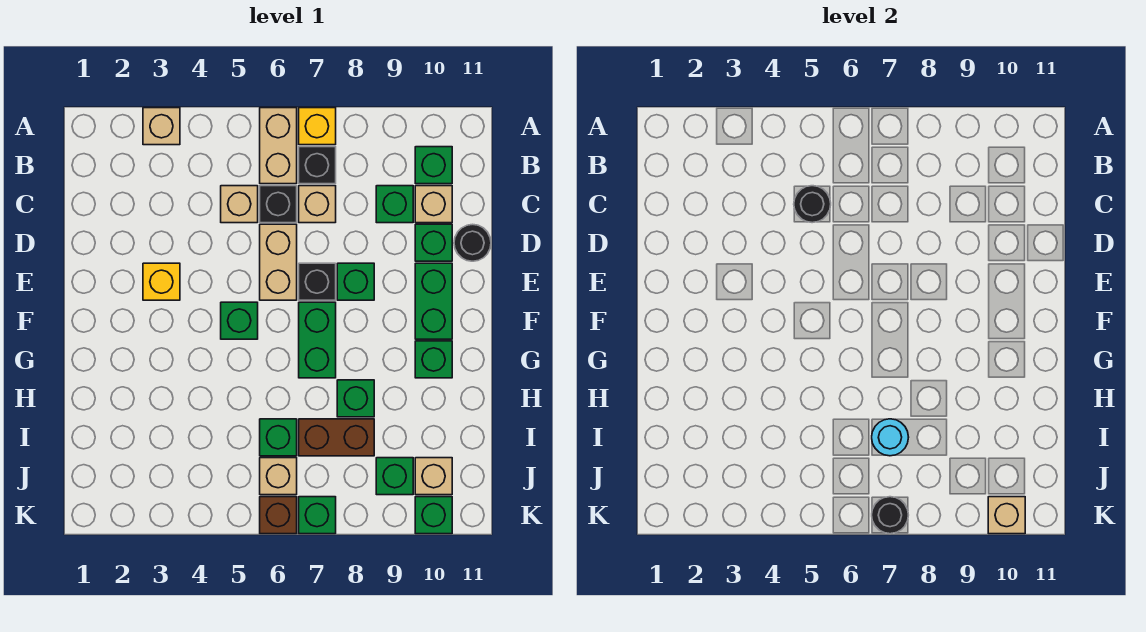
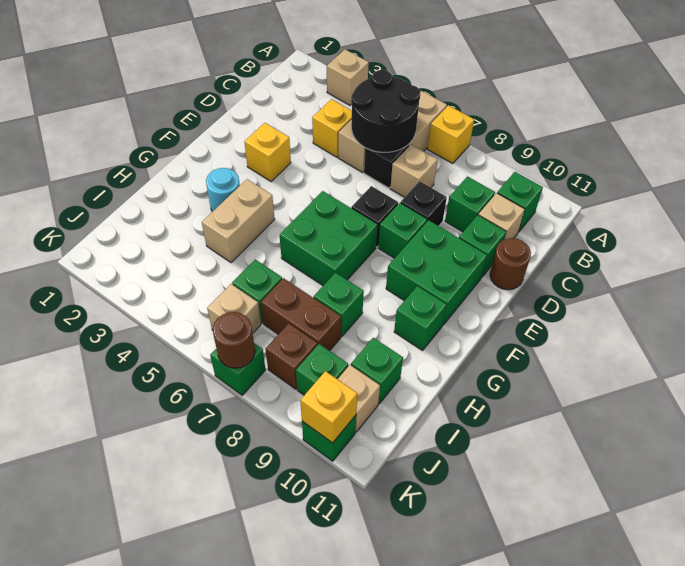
black 1x1 brick [299,147,336,184] -> black 1x1 brick moved to [400,181,447,226]
none -> yellow 1x1 brick [312,99,352,157]
black 1x1 round brick [794,186,831,223] -> black 2x2 round brick [351,70,420,152]
tan 1x2 brick [260,224,297,300] -> tan 1x2 brick moved to [202,179,275,262]
black 1x1 round brick [454,224,491,261] -> brown 1x1 round brick [490,238,531,290]
green 1x2 brick [415,263,452,339] -> green 2x2 brick [386,220,487,325]
green 1x1 brick [221,302,258,339] -> green 1x1 brick moved to [351,338,403,404]
green 1x2 brick [299,302,336,378] -> green 2x2 brick [280,191,377,285]
cyan 1x1 round brick [872,419,909,456] -> cyan 1x1 round brick moved to [206,168,240,212]
brown 1x1 brick [260,497,297,534] -> brown 1x1 brick moved to [265,323,318,389]
black 1x1 round brick [872,497,908,534] -> brown 1x1 round brick [213,312,255,368]
tan 1x1 brick [988,497,1025,534] -> yellow 1x1 brick [300,371,357,443]

